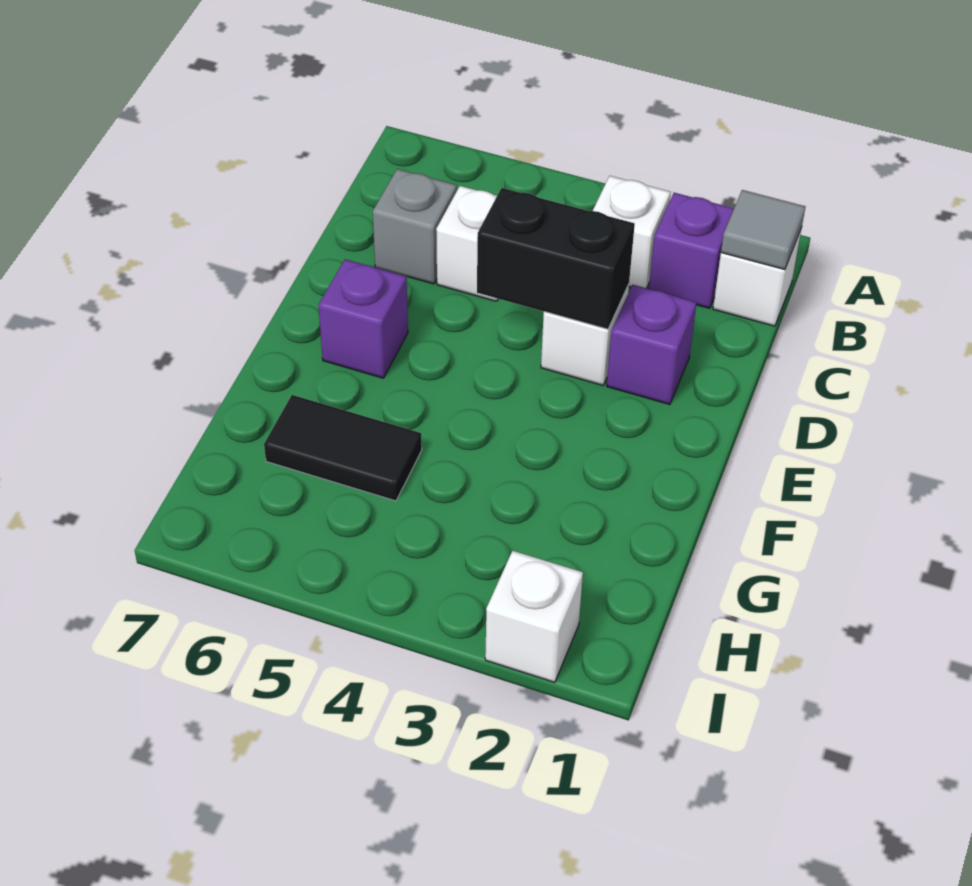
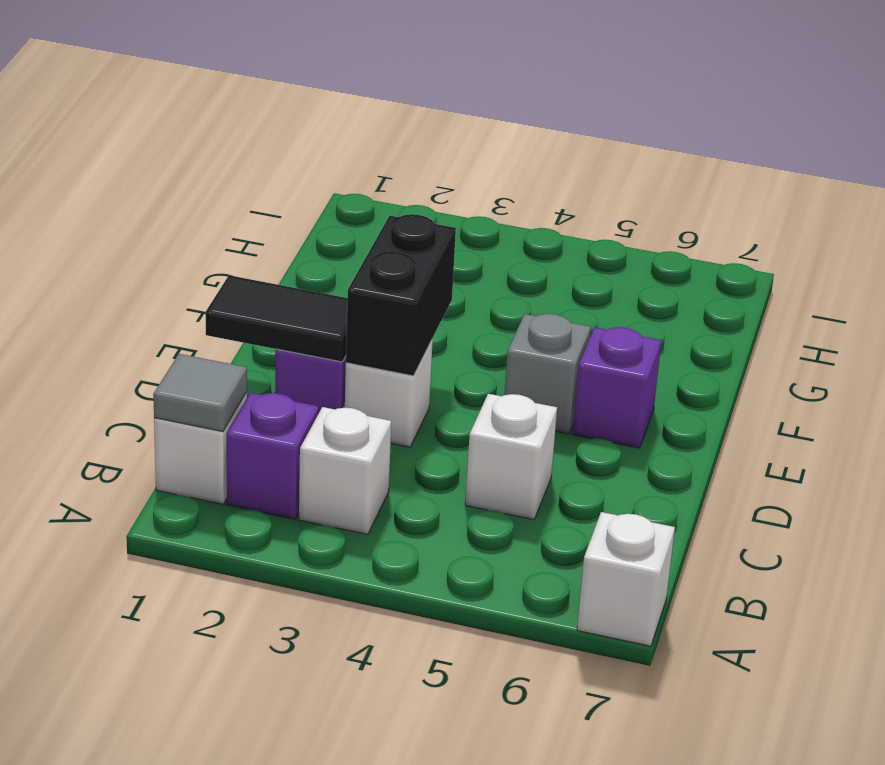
grey 1x1 brick [373,169,457,284] -> grey 1x1 brick moved to [504,314,591,434]
black 1x2 brick [477,188,635,329] -> black 1x2 brick turned to [346,214,456,376]
black 1x2 tile [264,395,422,501] -> black 1x2 tile moved to [206,275,348,362]
white 1x1 brick [485,551,583,682] -> white 1x1 brick moved to [577,512,675,646]

